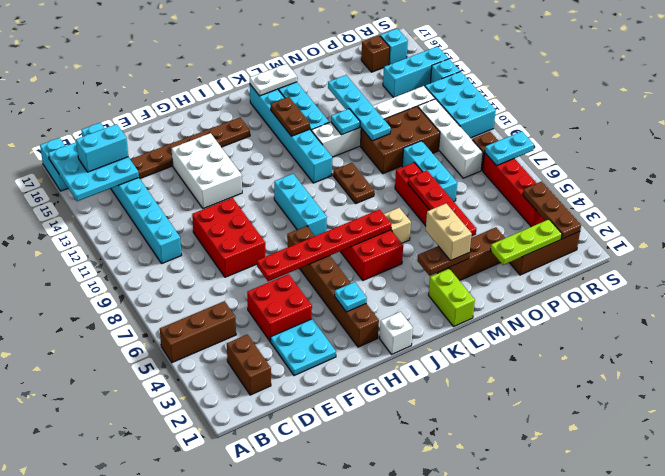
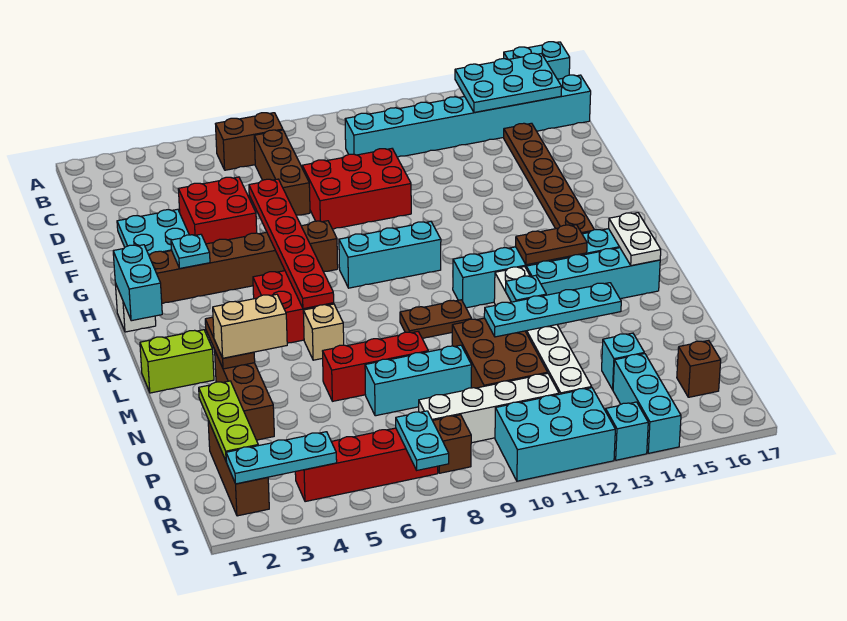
brown 1x3 brick [160,301,236,363] -> brown 1x3 brick moved to [254,130,310,215]
cyan 3x3 plate [48,142,139,201] -> cyan 2x3 plate [455,53,562,113]
cyan 1x2 brick [76,124,128,172] -> cyan 1x2 brick moved to [113,245,162,321]
brown 1x2 brick [227,334,271,395] -> brown 1x2 brick moved to [216,113,283,170]
white 2x3 brick [172,133,242,209] -> none
red 1x4 plate [408,170,476,237] -> none
brown 1x3 plate [523,181,581,239] -> cyan 1x3 plate [226,432,337,484]
cyan 1x1 brick [380,29,408,65] -> cyan 1x1 brick moved to [602,333,644,390]

